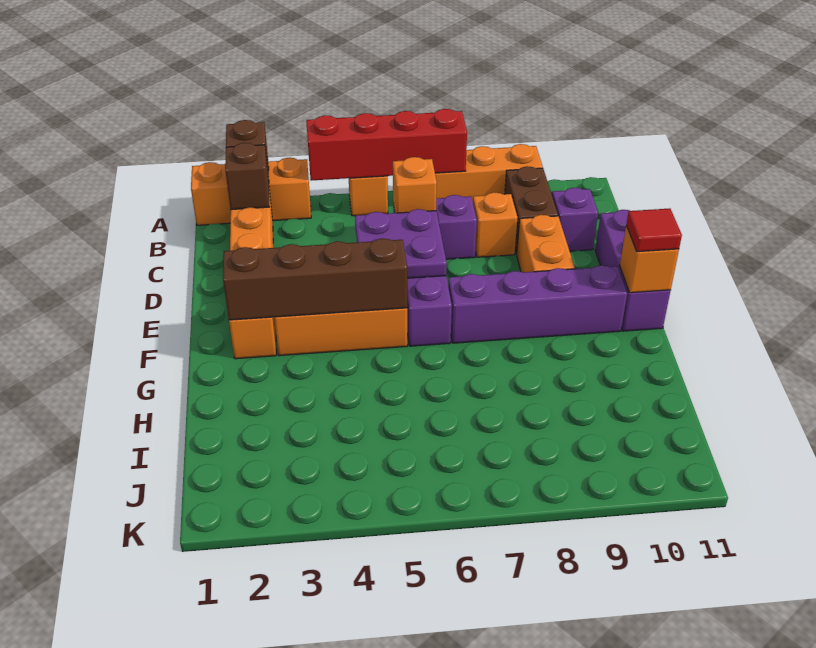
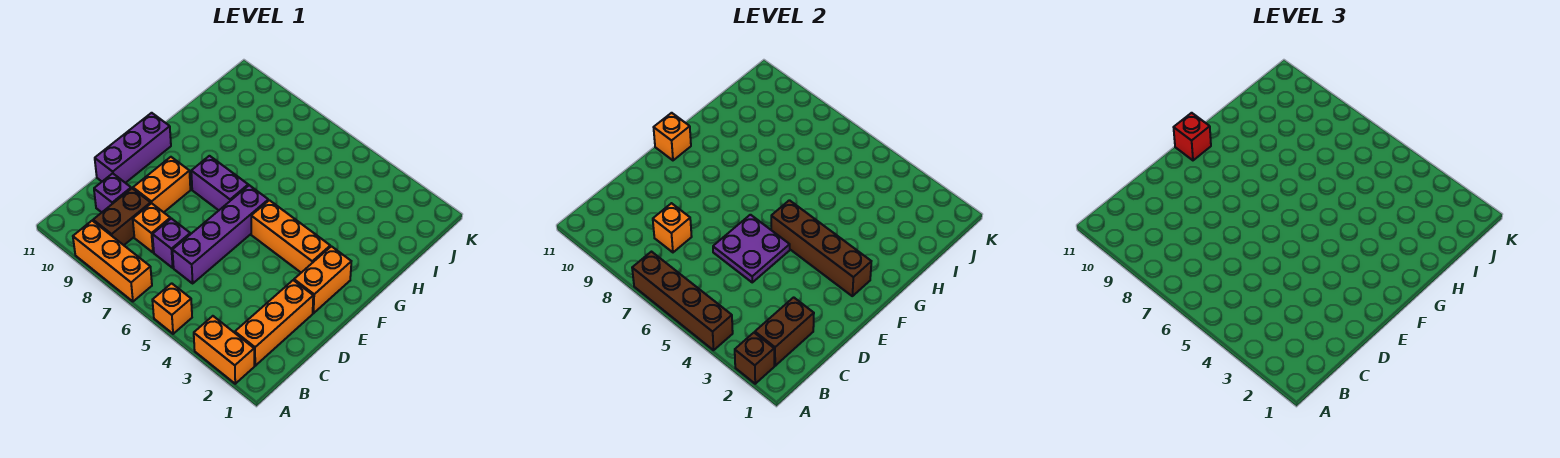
orange 1x3 brick [191,158,311,225] -> orange 1x2 brick [194,316,254,384]
red 1x4 brick [306,109,467,181] -> brown 1x4 brick [632,252,733,350]
brown 1x1 brick [225,143,269,210] -> brown 1x2 brick [755,297,814,366]
orange 1x1 brick [393,157,437,213] -> orange 1x1 brick moved to [653,203,692,252]
purple 1x4 brick [448,265,627,343] -> purple 1x2 brick [191,156,248,210]
red 1x1 tile [626,208,682,252] -> red 1x1 brick [1174,113,1211,160]

